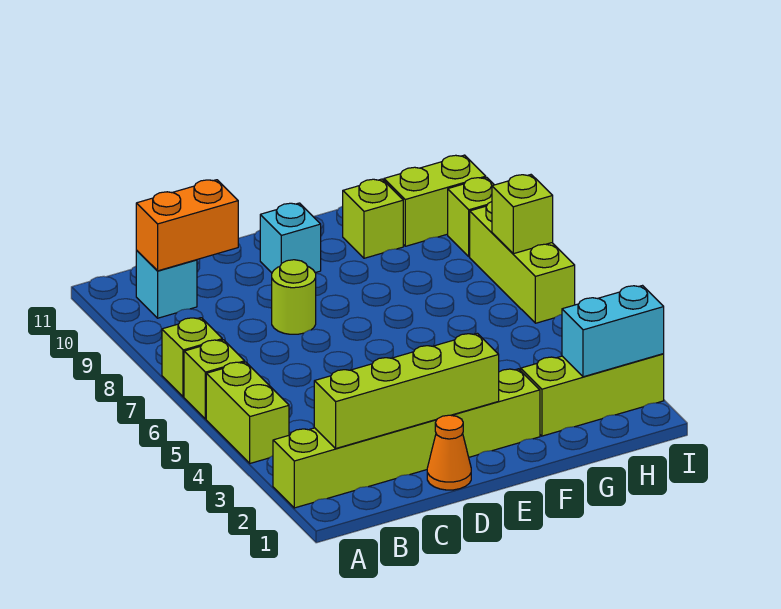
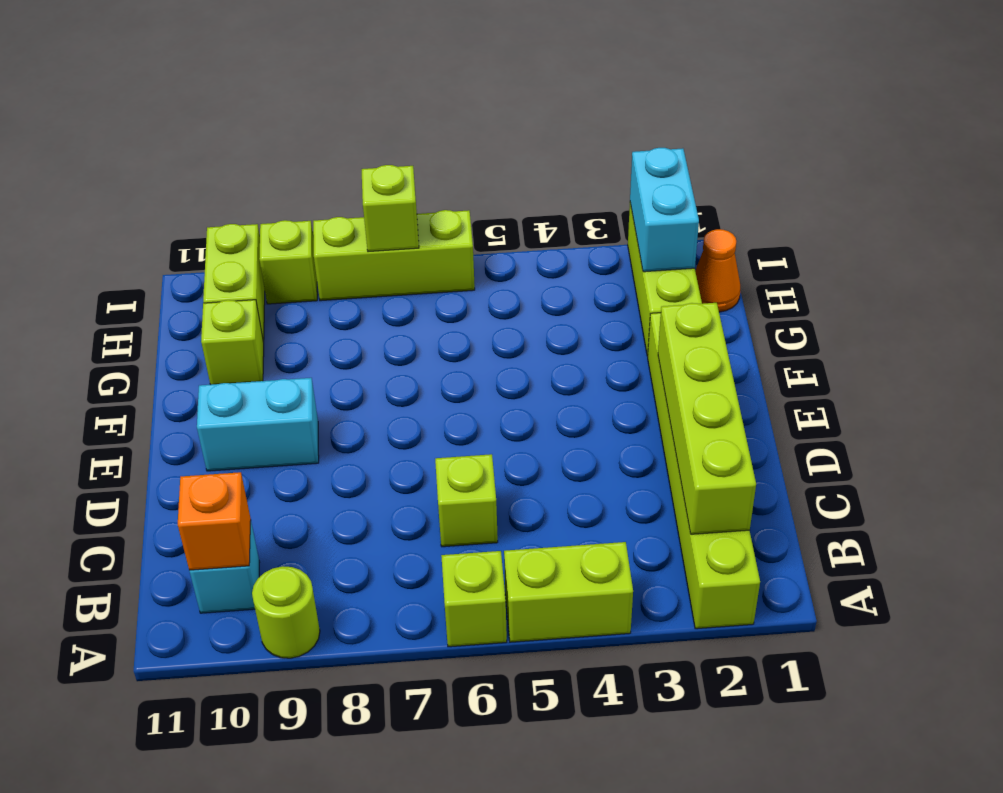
lime 1x1 brick [162,318,222,397] -> lime 1x1 brick moved to [435,454,498,547]
orange 1x2 brick [136,180,238,271] -> orange 1x1 brick [178,472,251,570]
orange 1x1 cone [427,415,471,490] -> orange 1x1 cone moved to [695,229,740,312]
lime 1x1 round brick [272,260,316,334] -> lime 1x1 round brick moved to [252,566,320,658]
cyan 1x1 brick [260,203,321,273] -> cyan 1x2 brick [197,378,319,471]

